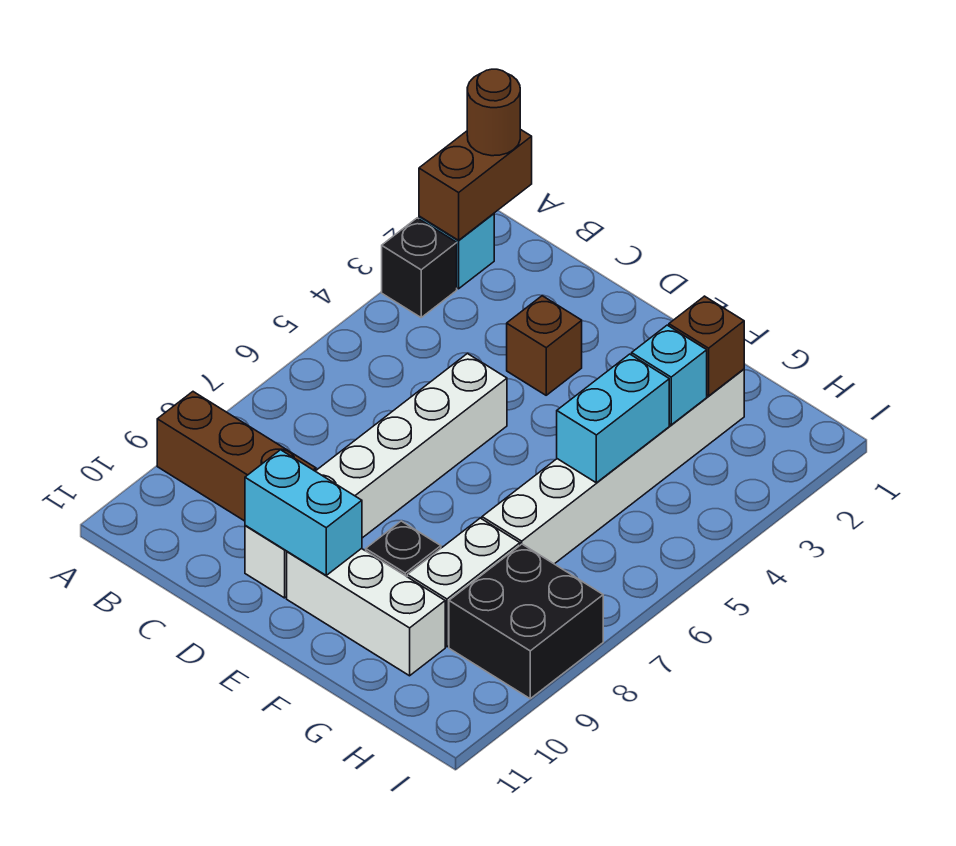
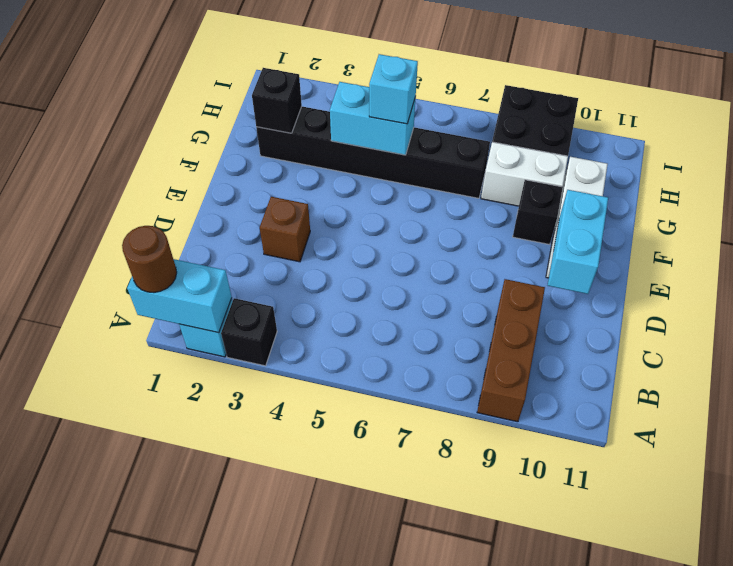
brown 1x2 brick [419,129,532,240] -> cyan 1x2 brick [127,259,232,333]
white 1x6 brick [245,354,507,598] -> none
white 1x6 brick [482,369,744,564] -> black 1x6 brick [256,107,490,198]
brown 1x1 brick [669,296,744,396] -> black 1x1 brick [252,68,302,133]
cyan 1x1 brick [632,325,707,425] -> cyan 1x1 brick moved to [369,54,418,124]

